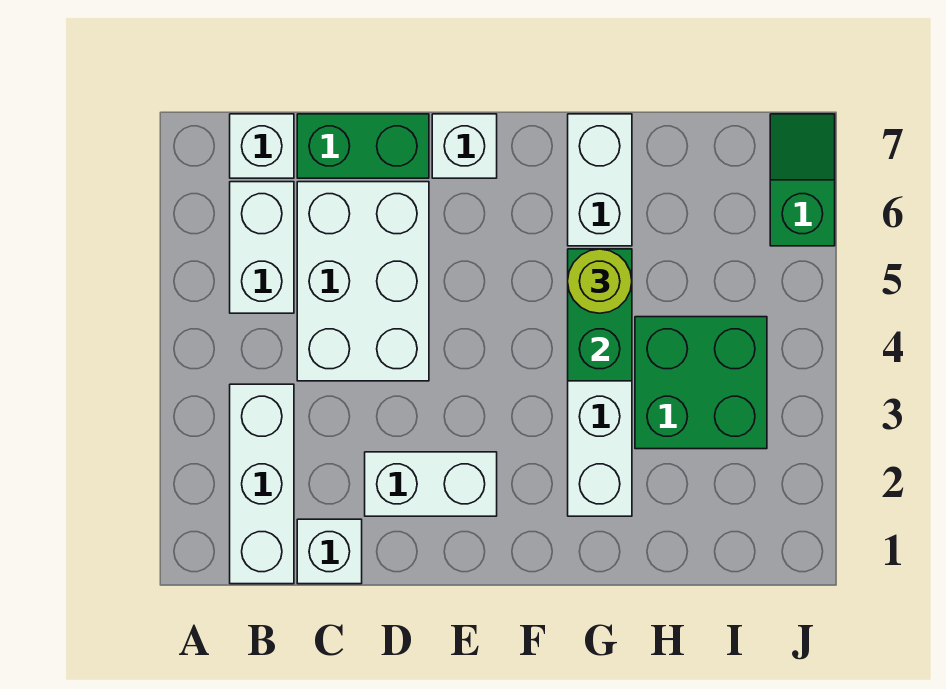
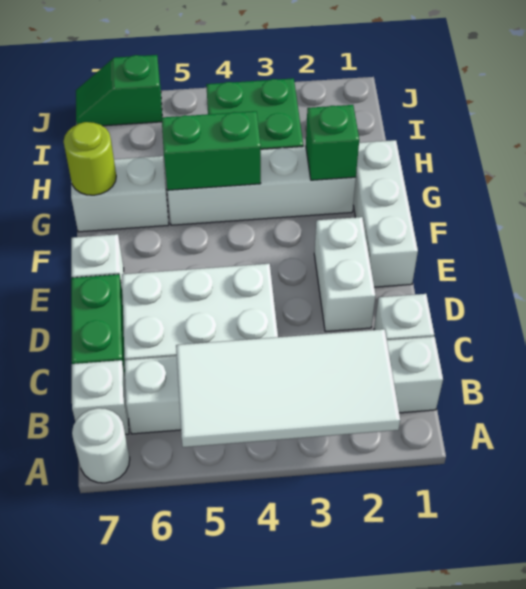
none -> white 2x4 tile [176,329,400,447]
none -> white 1x1 round brick [72,408,130,483]
none -> white 1x3 brick [353,140,418,287]
none -> green 1x1 brick [306,105,359,180]
lime 1x1 round brick [568,249,632,313] -> lime 1x1 round brick moved to [64,122,116,195]

